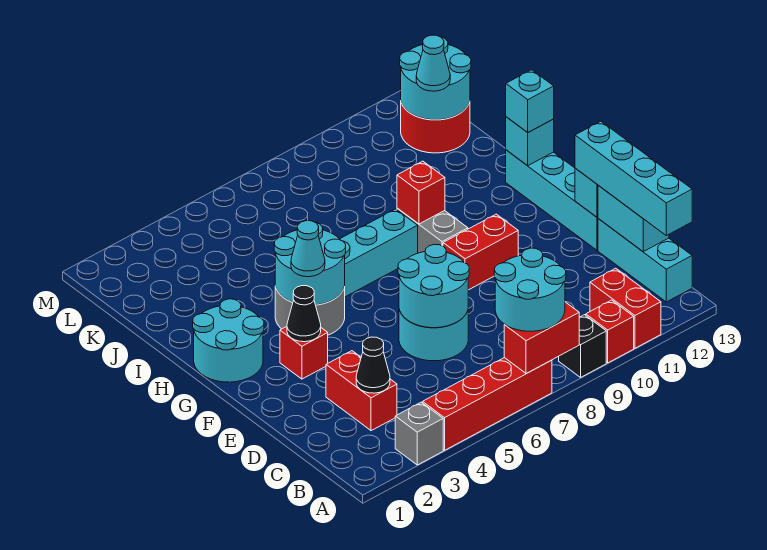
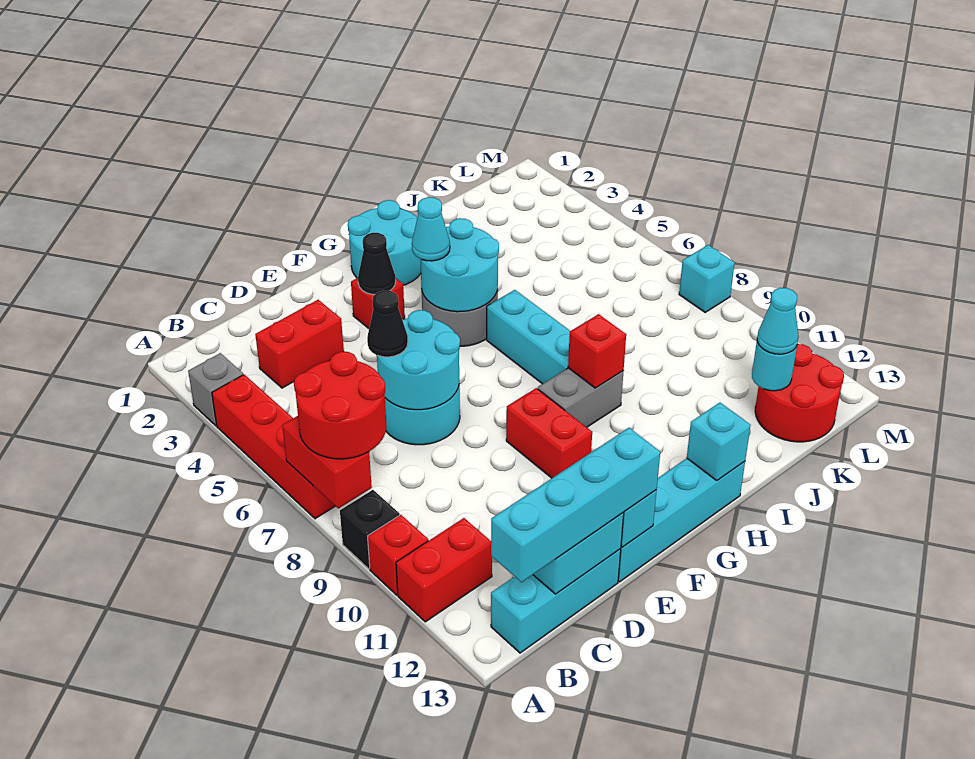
cyan 2x2 round brick [494,248,566,331] -> red 2x2 round brick [294,352,386,459]
black 1x1 cone [356,337,390,393] -> black 1x1 cone moved to [367,290,408,357]
cyan 1x1 brick [506,70,554,132] -> cyan 1x1 brick moved to [679,245,735,312]
cyan 2x2 round brick [400,37,471,120] -> cyan 1x1 round brick [752,342,797,391]

